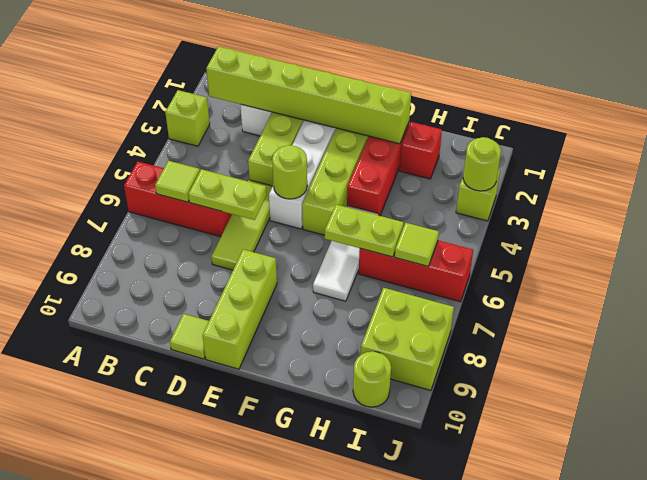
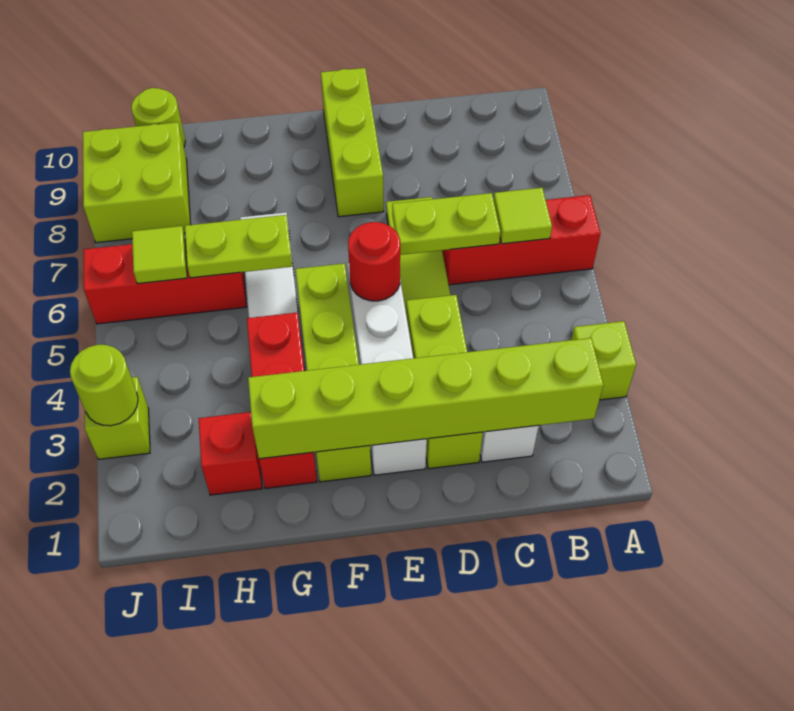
lime 1x1 tile [170,314,209,359] -> none
lime 1x1 round brick [272,145,307,199] -> red 1x1 round brick [348,222,400,301]

